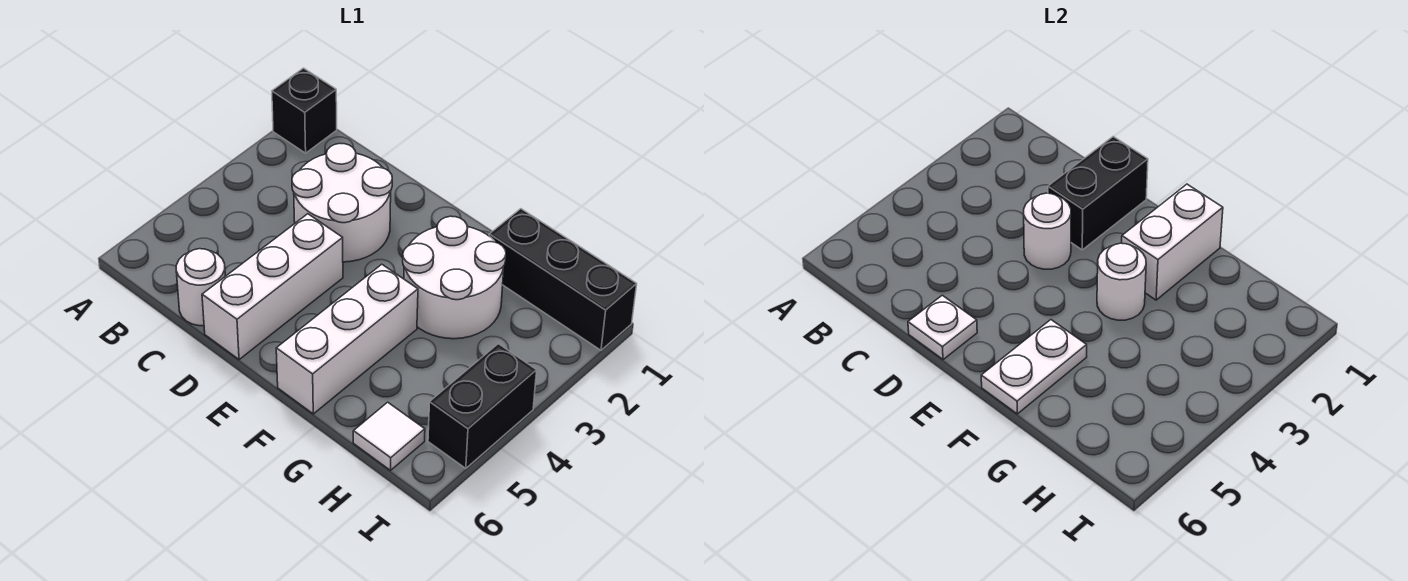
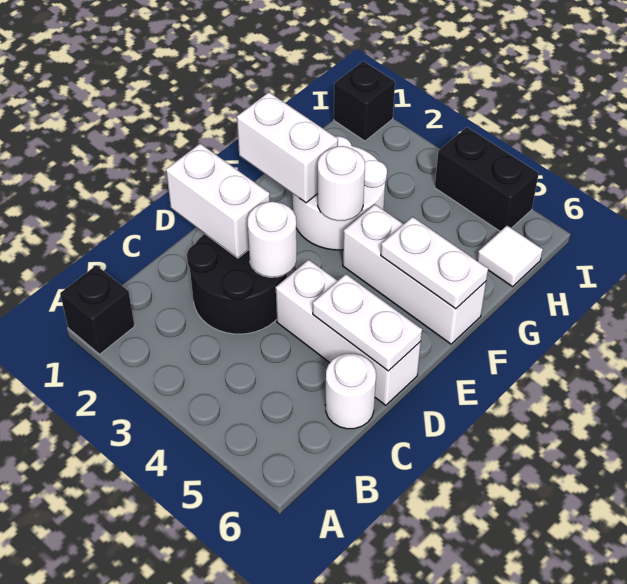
white 2x2 round brick [292,143,392,262] -> black 2x2 round brick [187,234,287,334]
black 1x2 brick [1048,137,1148,250] -> white 1x2 brick [166,144,270,258]
white 1x1 plate [908,295,977,360] -> white 1x2 plate [313,274,422,371]
black 1x3 brick [489,209,637,350] -> black 1x1 brick [334,61,395,141]

